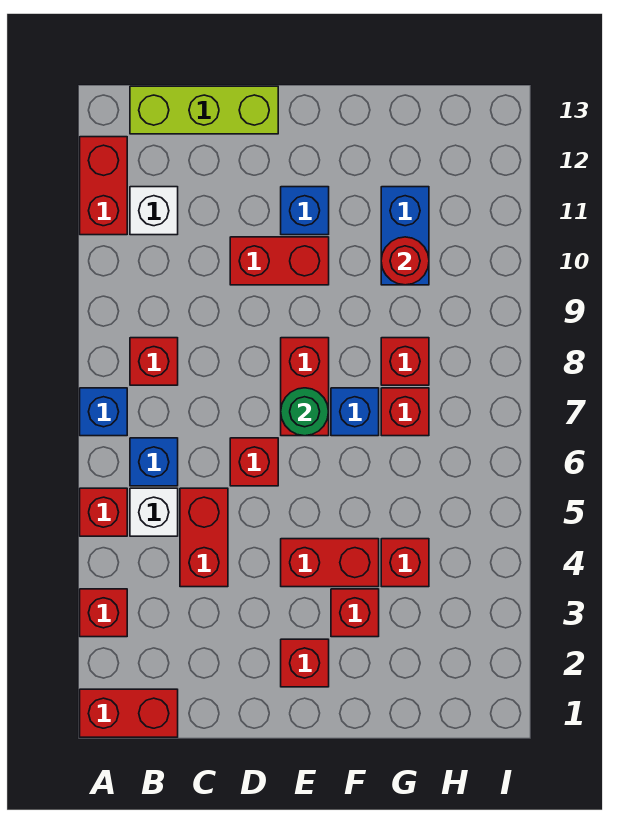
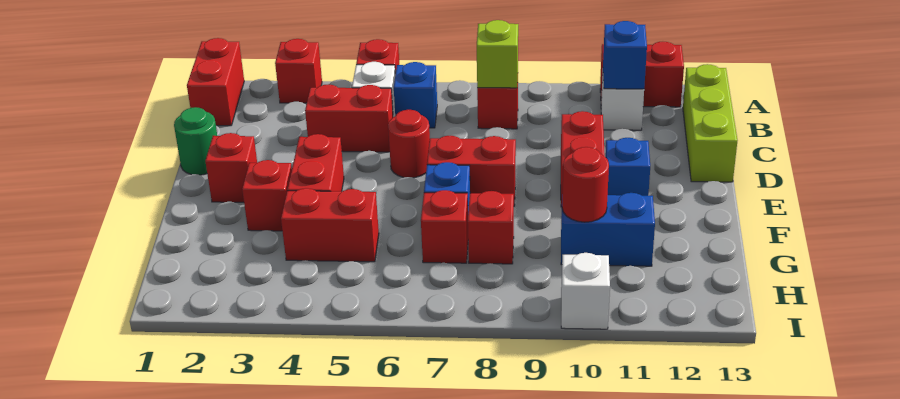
blue 1x1 brick [80,388,127,436] -> blue 1x1 brick moved to [603,21,647,89]
none -> lime 1x1 brick [477,20,518,88]
red 1x1 brick [230,438,278,486] -> red 1x1 round brick [388,110,430,178]
green 1x1 round brick [281,388,329,436] -> green 1x1 round brick moved to [174,107,217,175]
red 1x1 brick [381,539,429,587] -> red 1x2 brick [281,188,379,262]
none -> white 1x1 brick [561,253,610,329]

